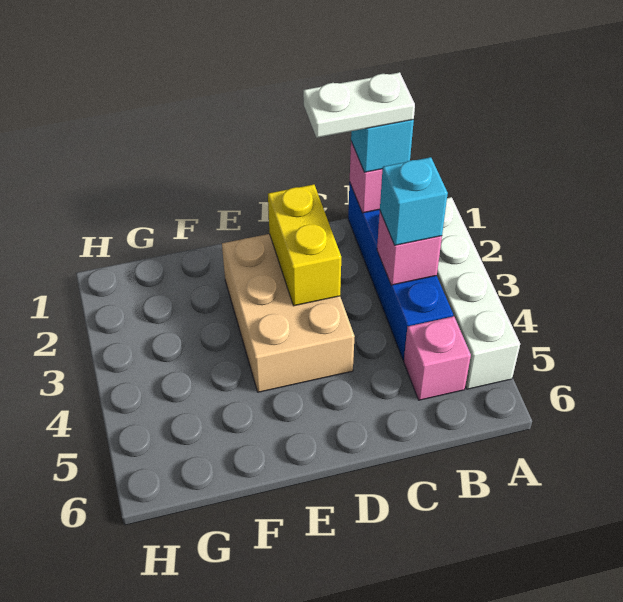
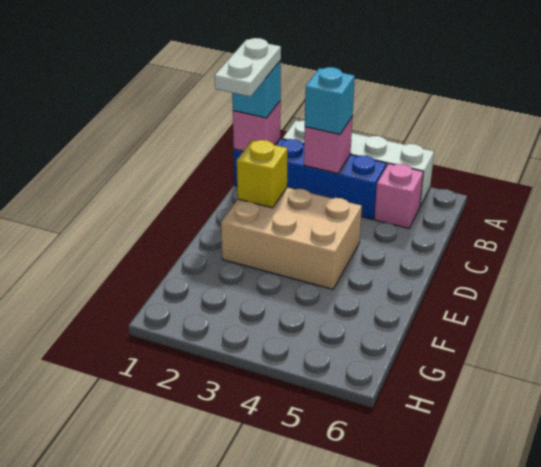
yellow 1x2 brick [268,185,341,306] -> yellow 1x1 brick [237,140,288,208]

